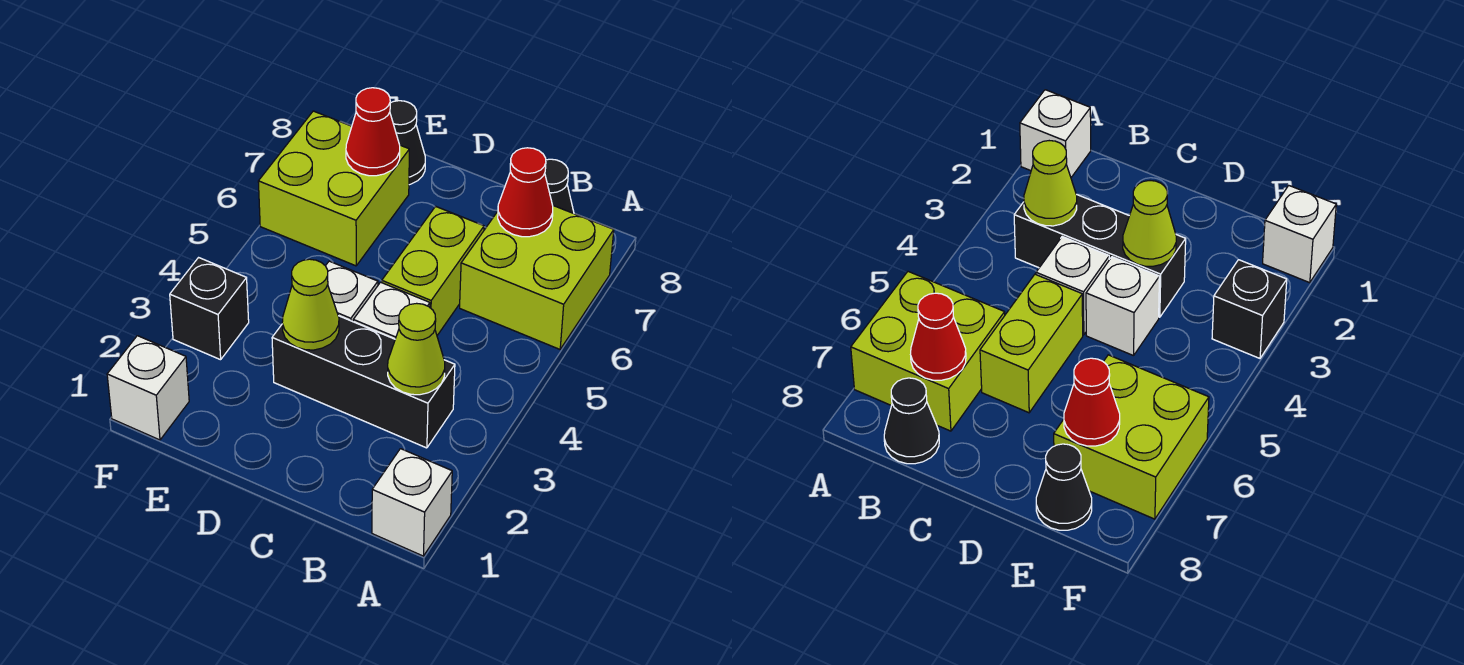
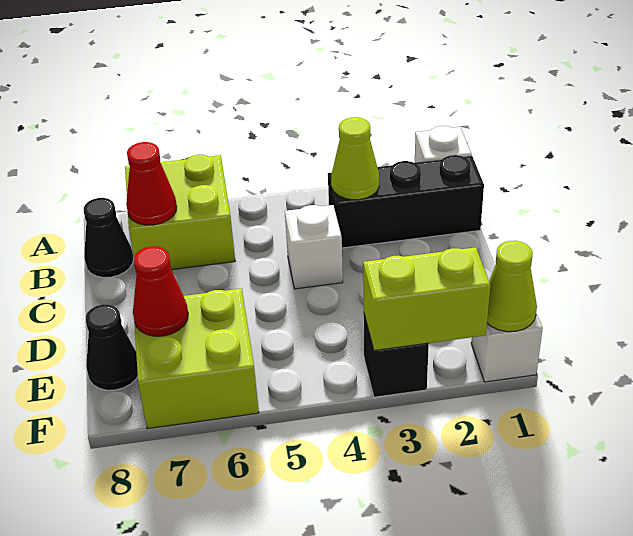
black 1x3 brick [272,316,455,448] -> black 1x3 brick turned to [328,155,484,248]
lime 1x2 brick [382,206,484,335] -> lime 1x2 brick moved to [363,247,490,350]
lime 1x1 cone [282,259,339,350] -> lime 1x1 cone moved to [487,241,537,332]
white 1x1 brick [326,261,378,322] -> none

